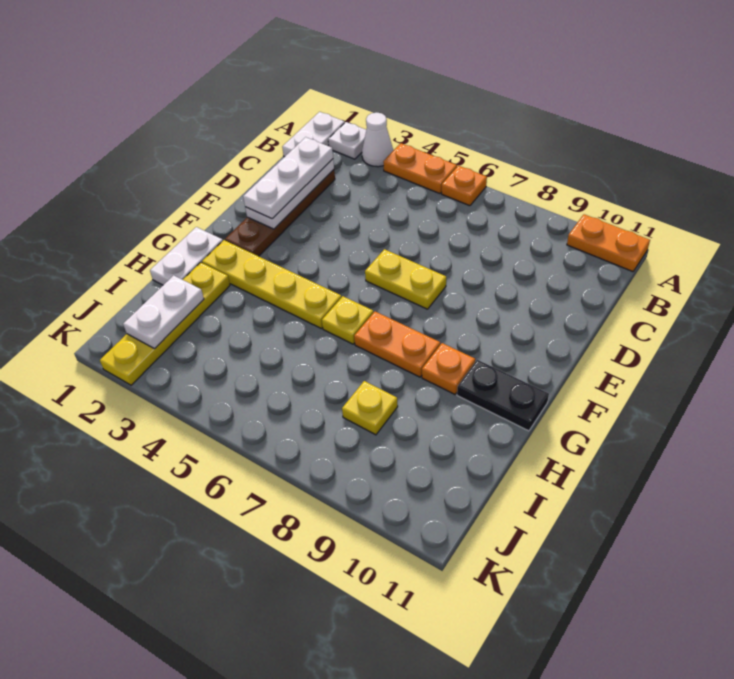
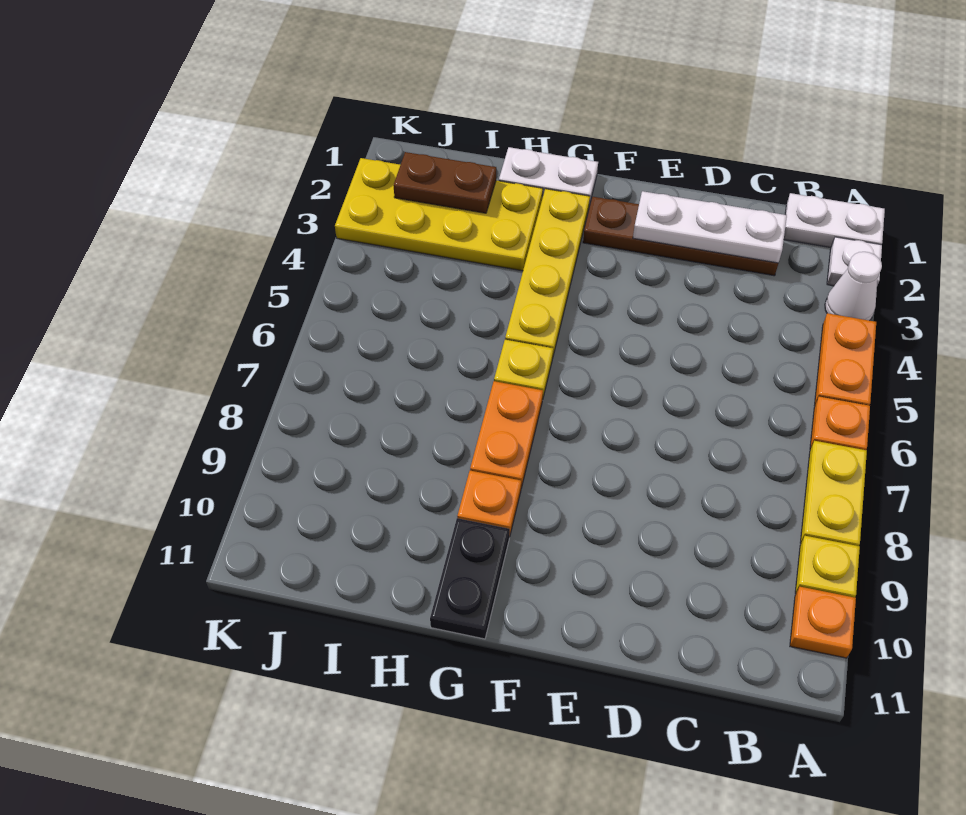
orange 1x2 plate [567,214,650,272] -> orange 1x1 plate [790,587,856,658]
white 1x3 plate [243,137,333,219] -> none
yellow 1x2 plate [365,249,446,309] -> yellow 1x2 plate moved to [800,441,867,546]
yellow 1x4 plate [100,262,230,385] -> yellow 2x4 plate [335,158,543,271]
white 1x2 plate [123,275,204,349] -> brown 1x2 plate [393,152,496,213]
yellow 1x1 plate [342,381,398,435] -> yellow 1x1 plate moved to [795,536,860,597]

